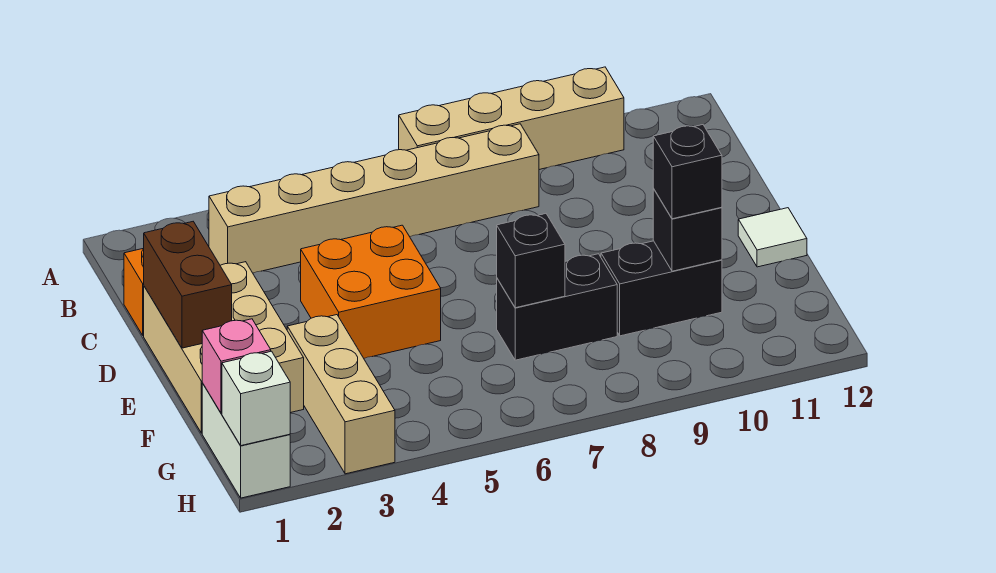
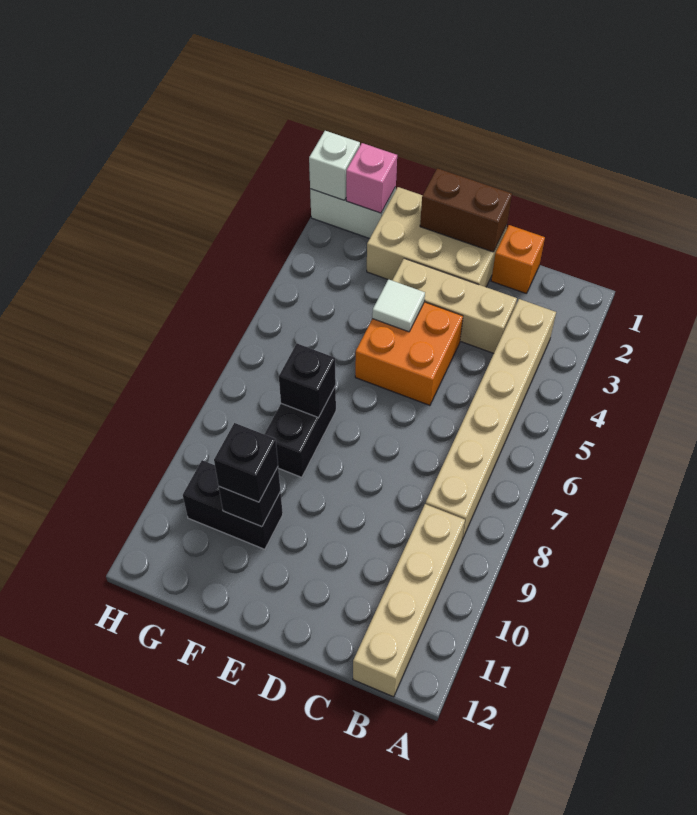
tan 1x4 brick [399,67,624,170] -> tan 1x4 brick moved to [353,504,465,697]
white 1x1 tile [738,208,807,267] -> white 1x1 tile moved to [372,279,425,332]
tan 1x3 brick [287,315,395,474] -> tan 1x3 brick moved to [392,258,517,353]
black 1x2 brick [601,241,722,336] -> black 1x2 brick turned to [183,460,283,549]

